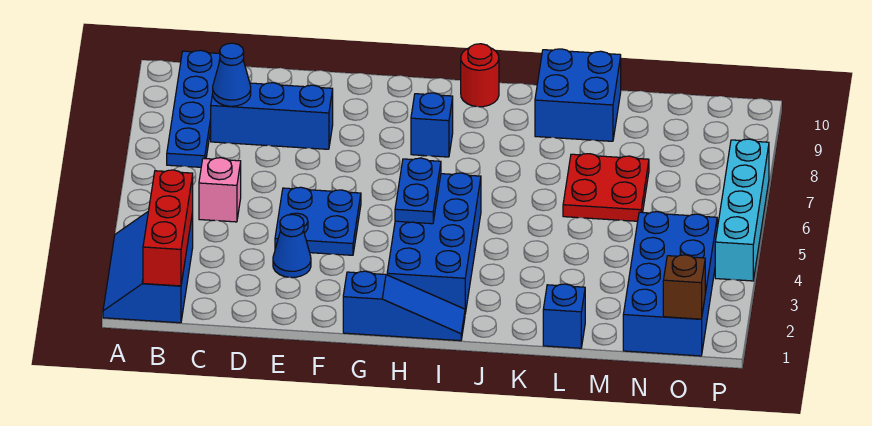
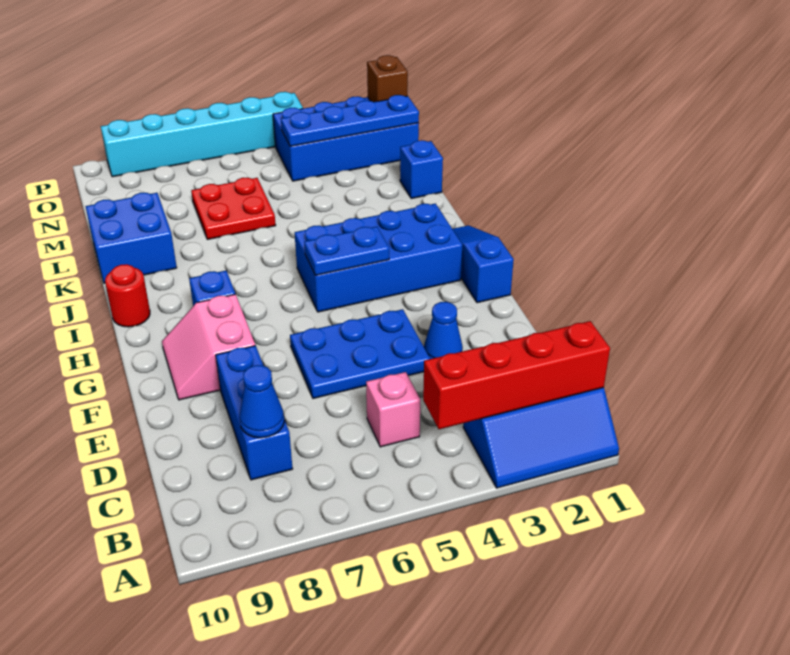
red 1x3 brick [143,170,193,286] -> red 1x4 brick [423,321,610,429]
blue 1x4 plate [167,50,220,167] -> blue 1x4 plate moved to [281,95,419,146]
blue 2x2 plate [275,187,361,255] -> blue 2x3 plate [290,309,430,398]
none -> pink 2x2 slope [162,294,255,400]
cyan 1x4 brick [715,139,769,281] -> cyan 1x6 brick [101,92,303,177]

